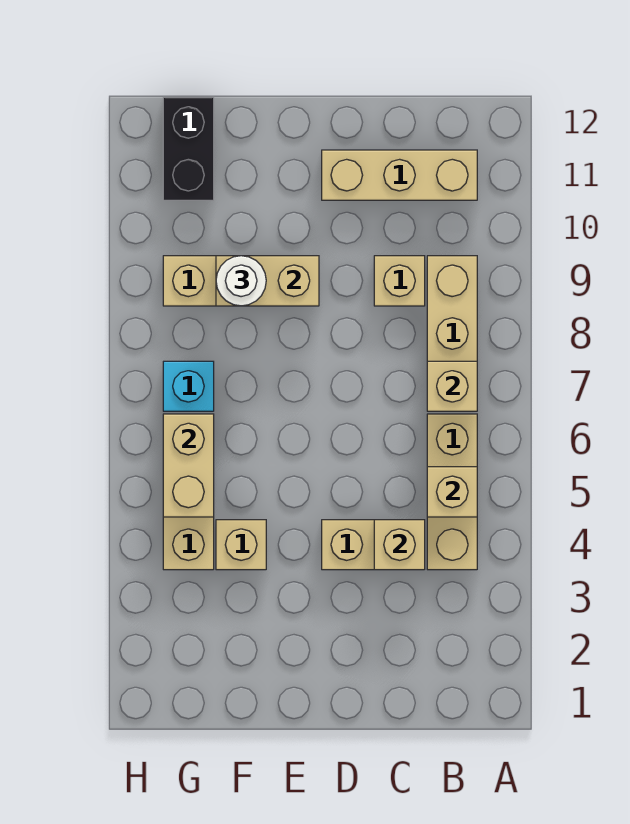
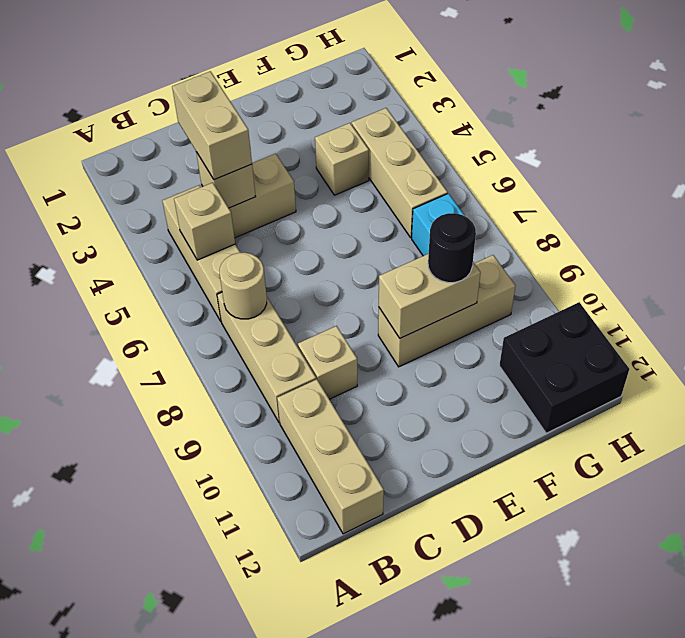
tan 1x1 brick [427,361,477,411] -> tan 1x1 round brick [220,253,267,319]
tan 1x3 brick [322,150,477,200] -> tan 1x3 brick turned to [277,379,384,534]
white 1x1 round brick [216,256,266,306] -> black 1x1 round brick [428,213,476,283]
tan 1x2 brick [163,414,214,517] -> tan 1x2 brick moved to [172,71,252,180]
black 1x2 brick [163,97,214,200] -> black 2x2 brick [499,302,629,433]

